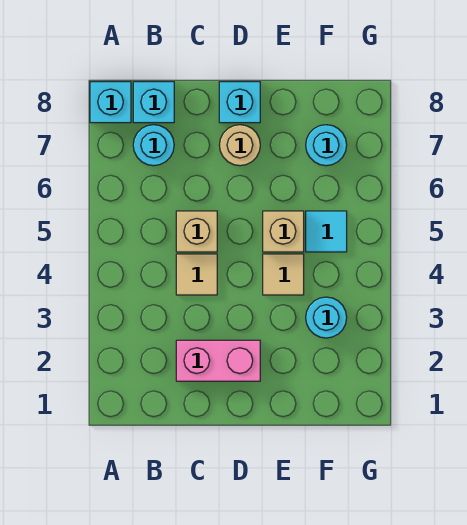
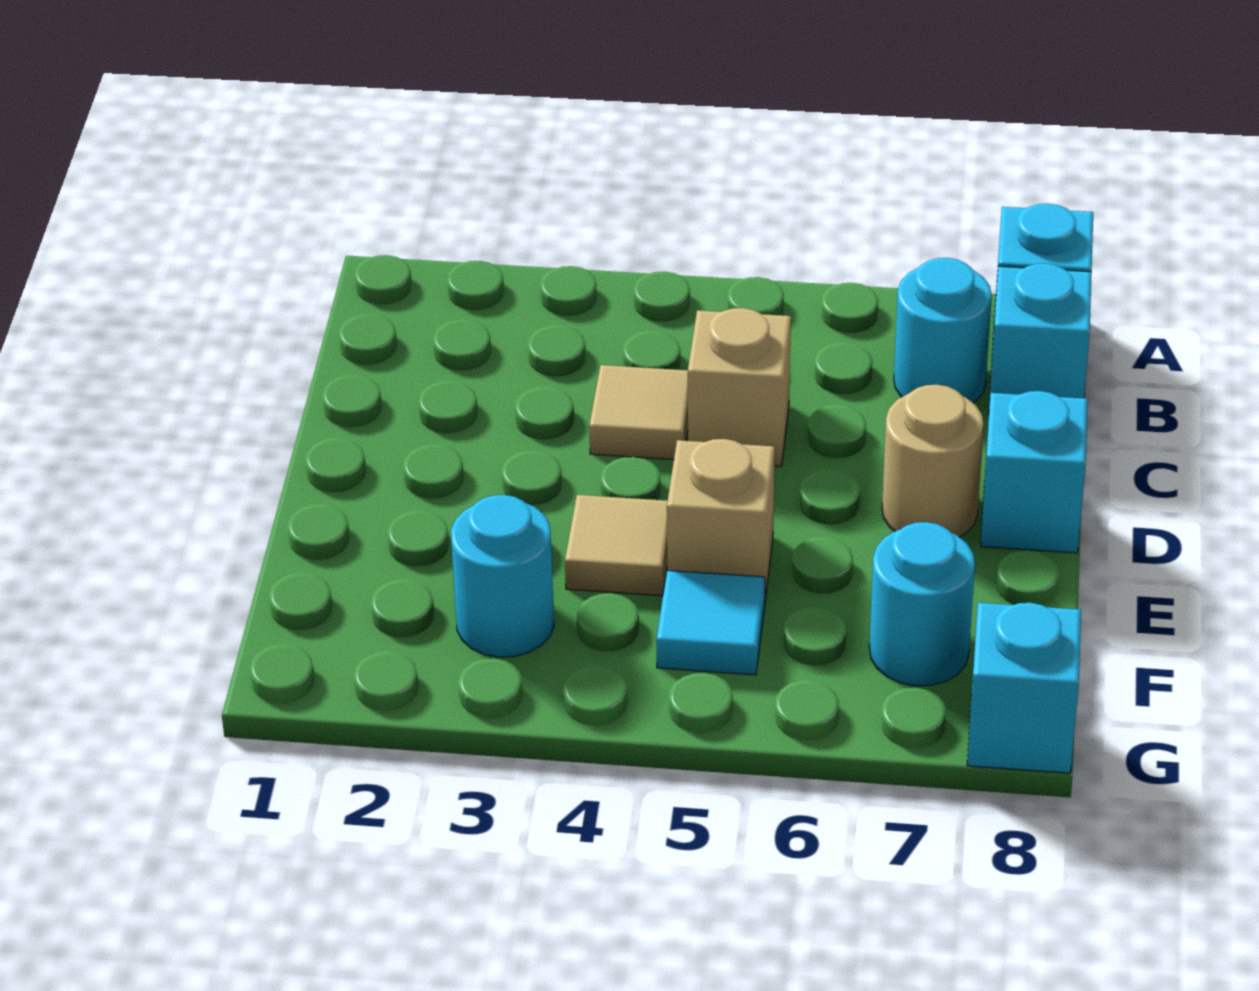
pink 1x2 brick [176,340,260,381] -> none
none -> cyan 1x1 brick [967,603,1081,773]

